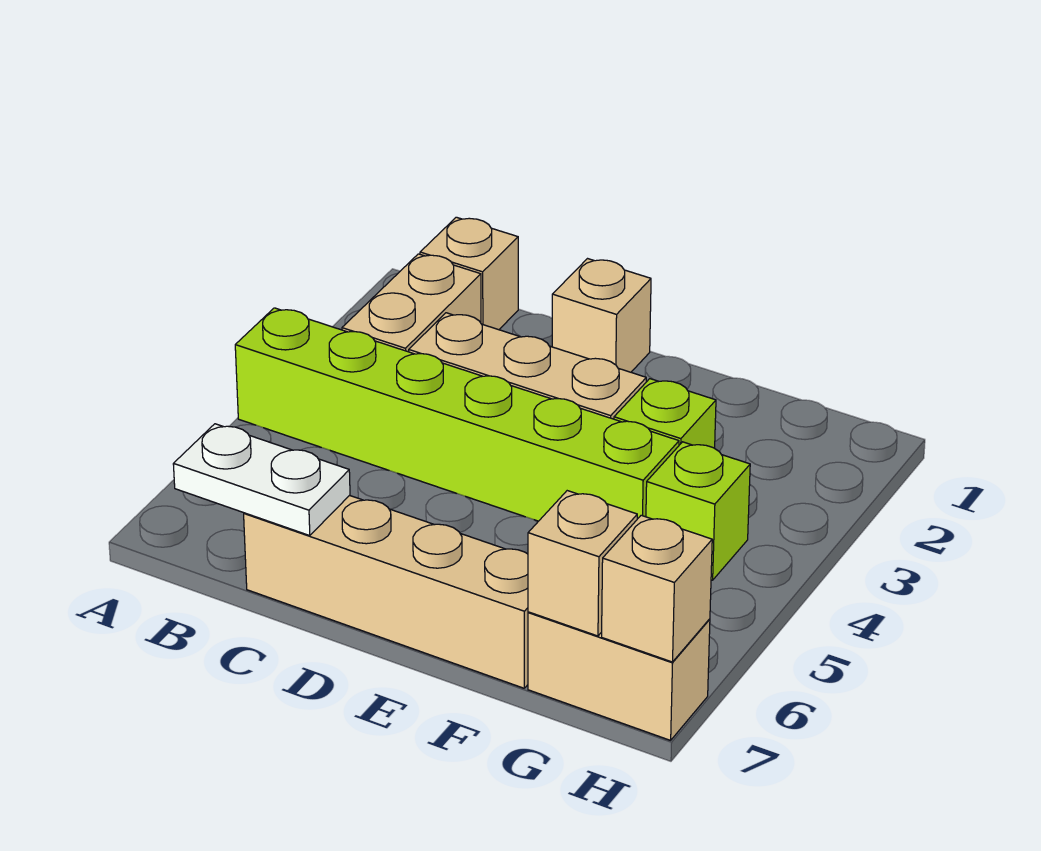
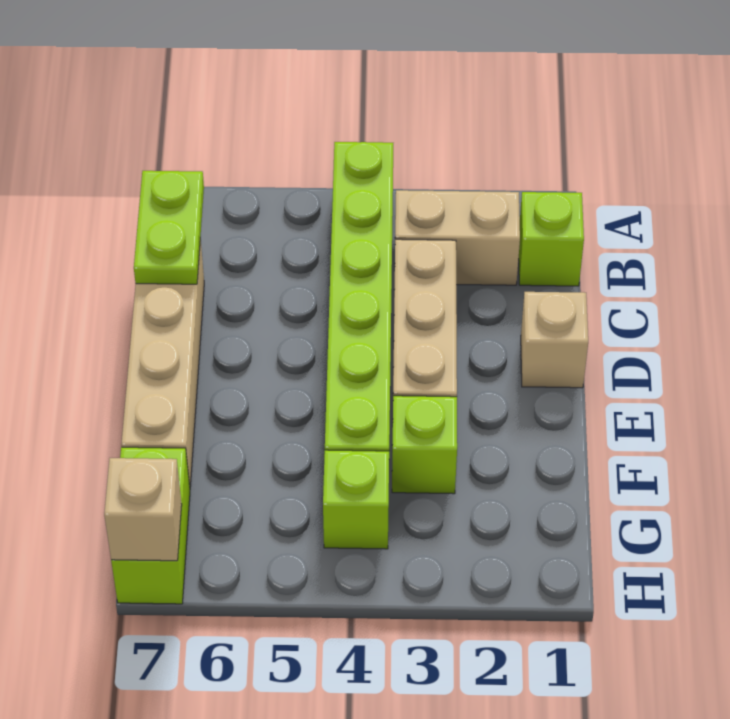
tan 1x1 brick [420,217,518,330] -> lime 1x1 brick [519,192,584,286]
white 1x2 plate [173,424,350,536] -> lime 1x2 plate [134,171,204,284]
tan 1x2 brick [528,612,710,740] -> lime 1x2 brick [111,447,190,604]
tan 1x1 brick [528,491,637,636] -> none

